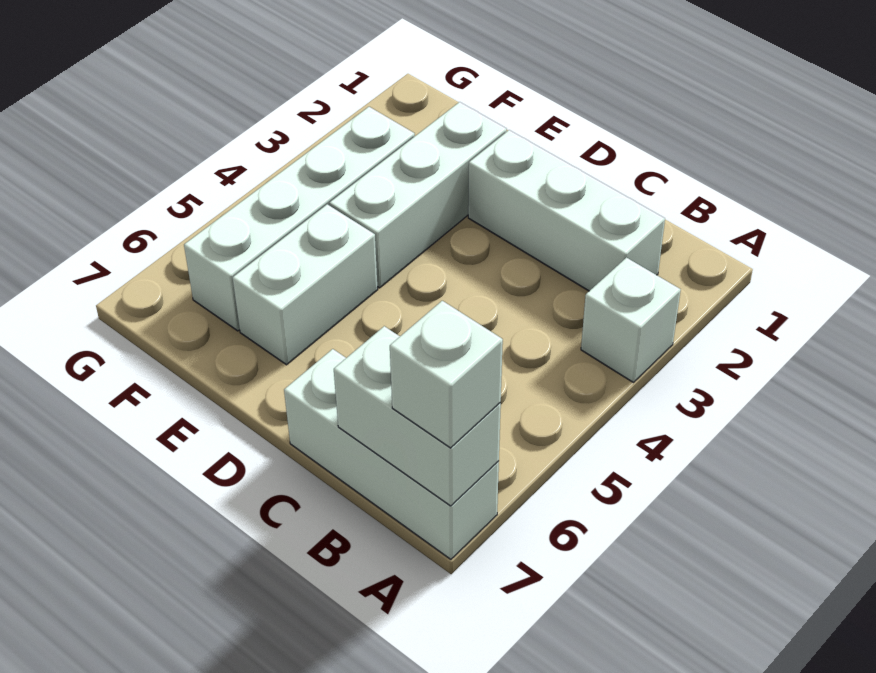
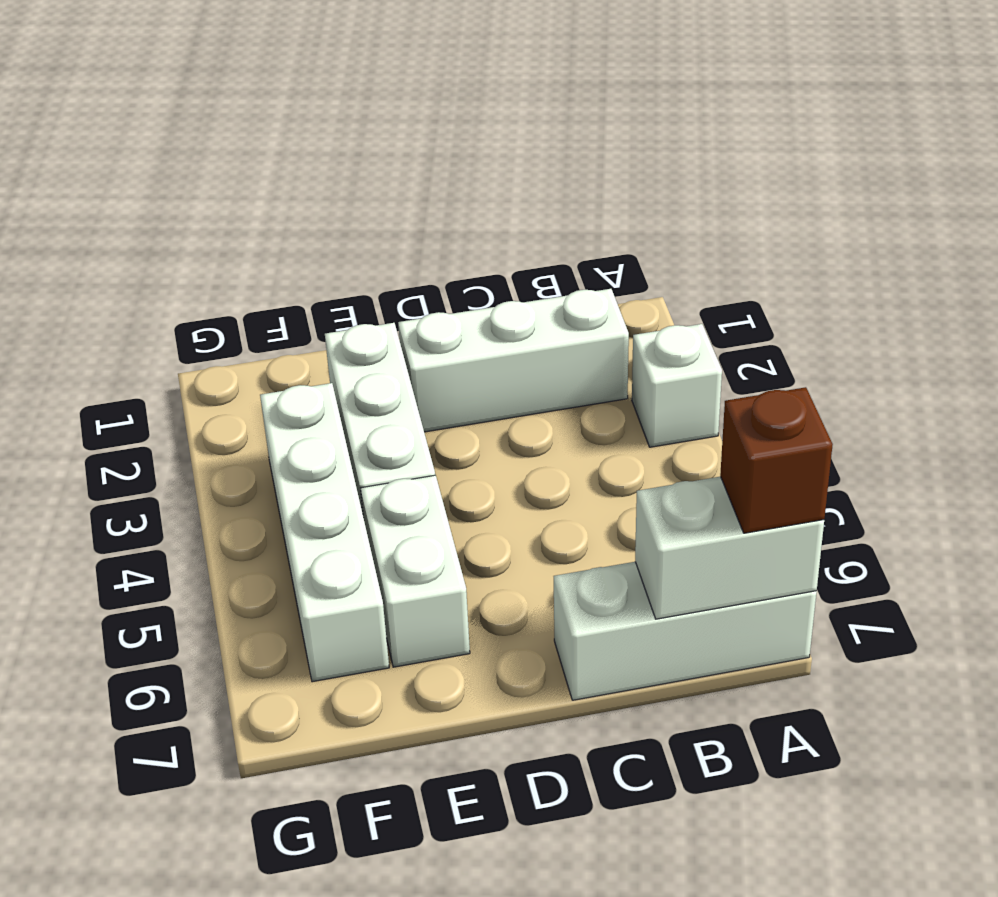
white 1x1 brick [390,301,503,448] -> brown 1x1 brick [720,387,833,533]

